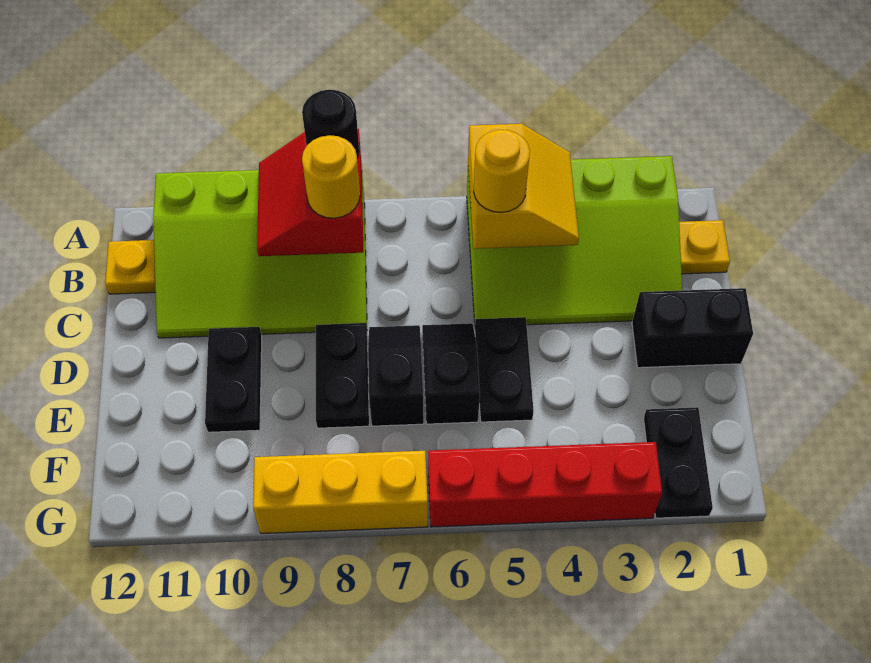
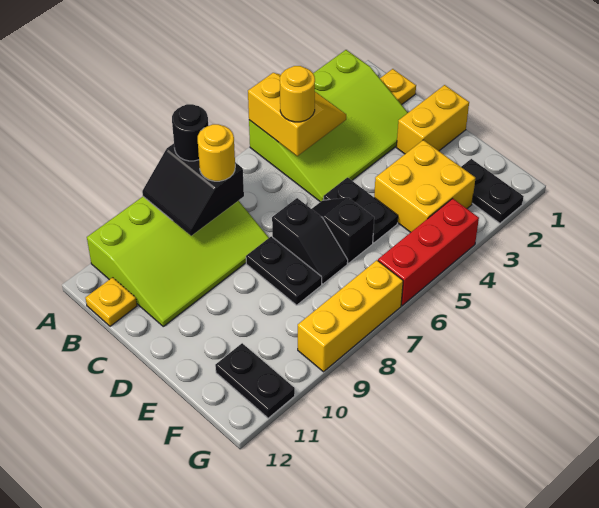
red 2x2 slope [257,129,363,256] -> black 2x2 slope [142,144,244,236]
black 1x2 brick [632,288,753,368] -> yellow 1x2 brick [396,85,469,154]
black 1x2 slope [368,325,424,426] -> black 1x2 slope turned to [272,198,348,284]
black 1x2 plate [205,327,262,432] -> black 1x2 plate moved to [215,343,295,418]
none -> yellow 2x2 brick [374,140,476,232]
red 1x4 brick [428,442,662,527] -> red 1x3 brick [378,198,479,306]

